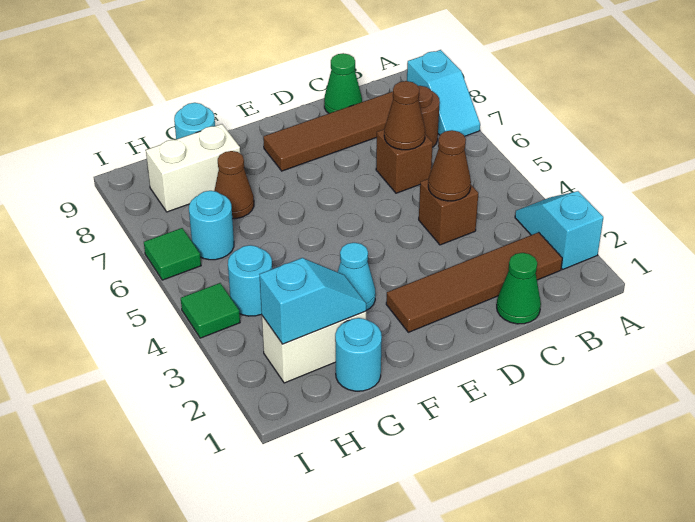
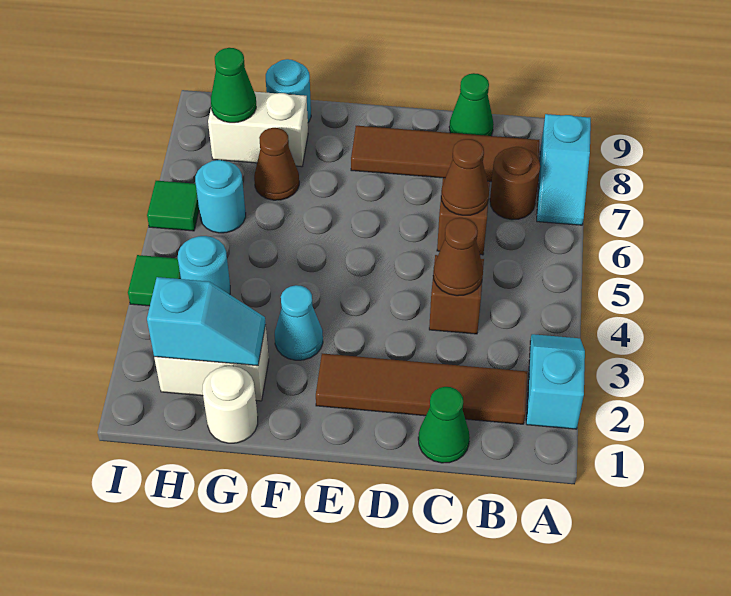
cyan 1x1 round brick [335,318,382,391] -> white 1x1 round brick [202,366,258,443]
none -> green 1x1 cone [211,48,256,123]

